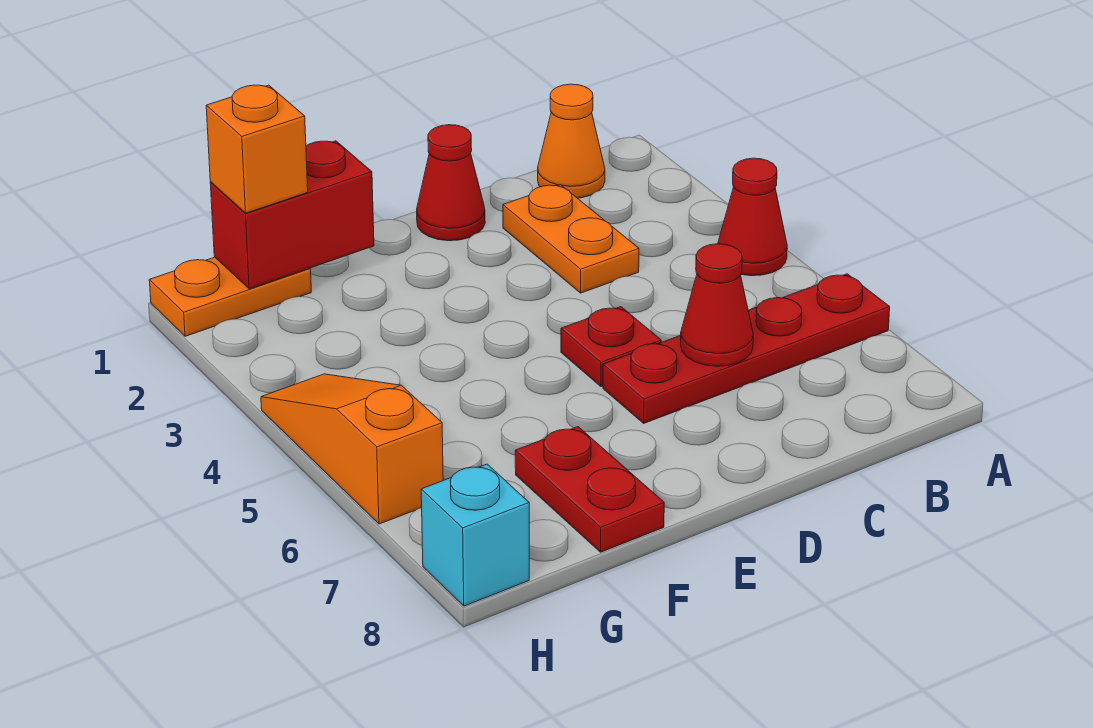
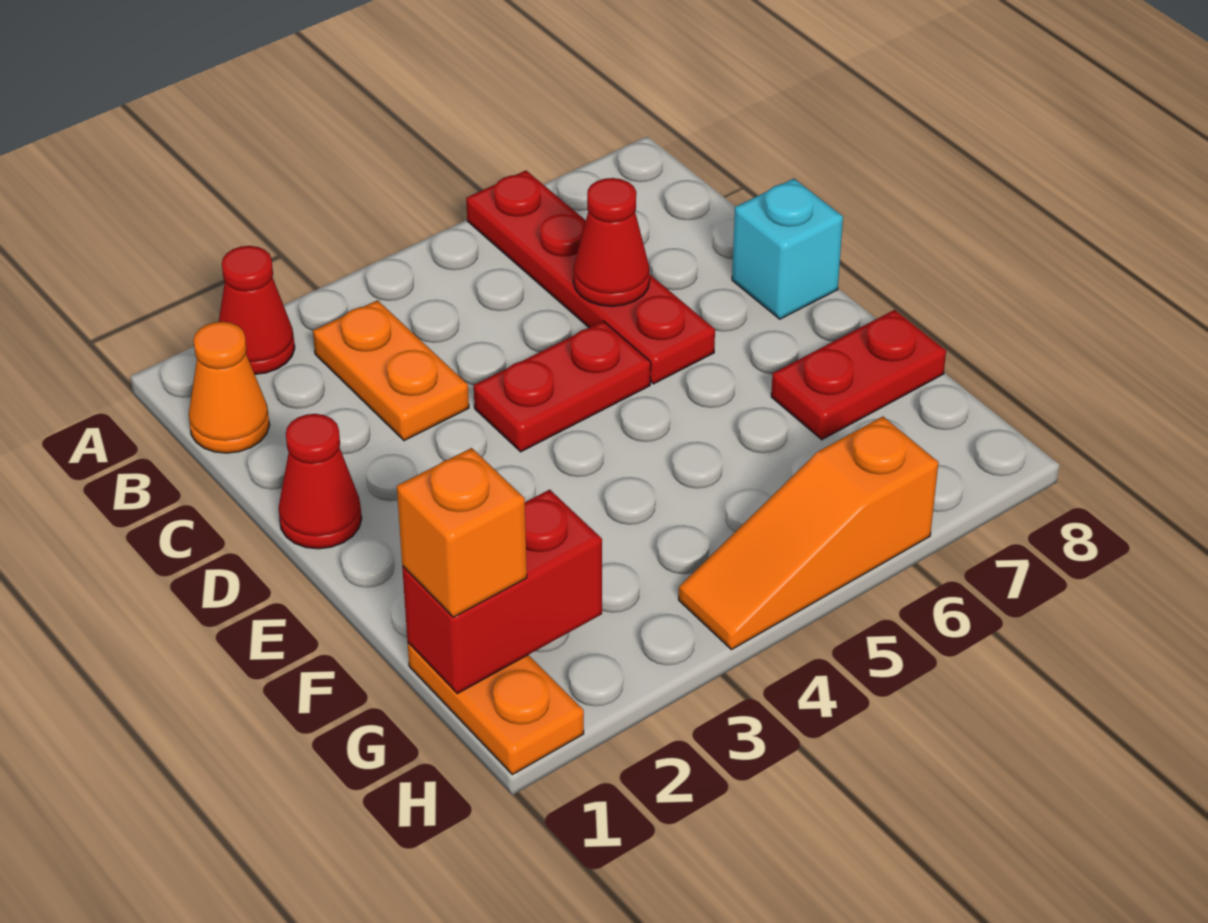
red 1x1 cone [718,158,787,276] -> red 1x1 cone moved to [219,246,295,374]
orange 1x2 plate [503,185,639,293] -> orange 1x2 plate turned to [313,300,469,441]
red 1x1 plate [561,307,661,387] -> red 1x2 plate [474,321,651,452]
red 1x2 brick [210,141,374,289] -> red 1x2 brick turned to [402,490,602,694]
cyan 1x1 brick [421,464,529,606] -> cyan 1x1 brick moved to [732,179,843,319]

